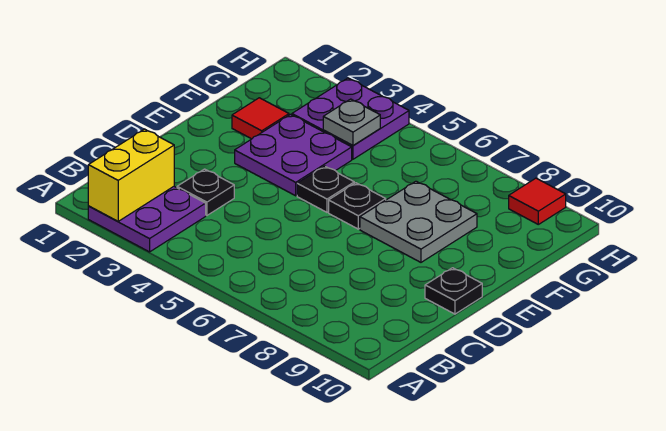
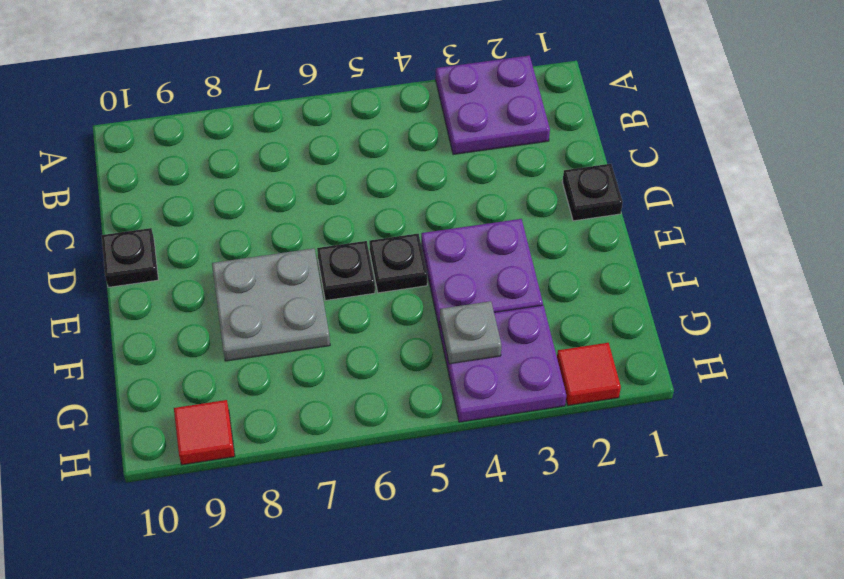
yellow 1x2 brick [88,129,174,221] -> none
black 1x1 plate [177,169,234,215] -> black 1x1 plate moved to [563,164,623,221]
red 1x1 tile [232,98,289,139] -> red 1x1 tile moved to [557,343,621,406]

